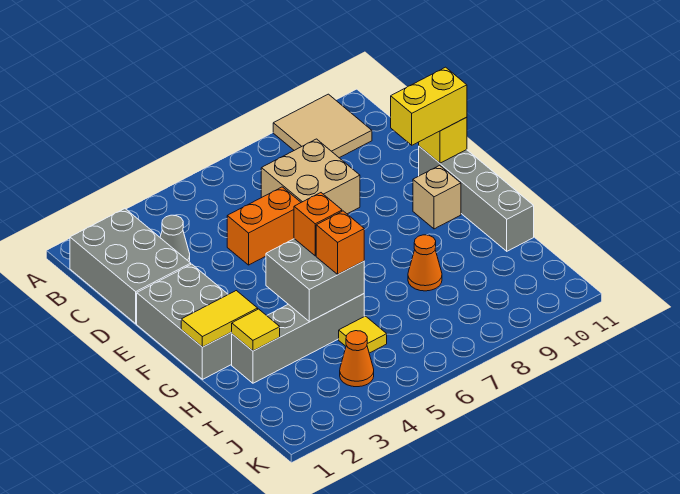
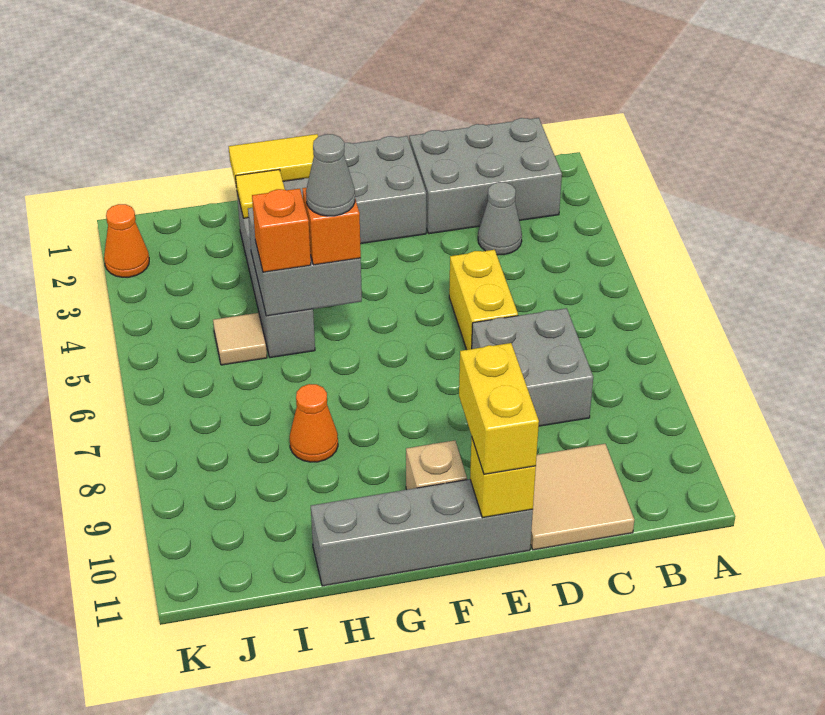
tan 2x2 tile [273,94,372,158] -> tan 2x2 tile moved to [531,444,634,550]
tan 2x2 brick [261,139,360,214] -> grey 2x2 brick [472,308,593,426]
orange 1x2 brick [227,187,301,265] -> yellow 1x2 brick [449,250,518,350]
yellow 1x2 tile [181,291,258,347] -> yellow 1x2 tile turned to [229,134,318,184]
none -> grey 1x1 cone [306,134,355,216]
yellow 1x1 tile [339,316,387,353] -> tan 1x1 tile [213,313,267,365]
orange 1x1 cone [340,331,374,387] -> orange 1x1 cone moved to [104,204,149,277]

